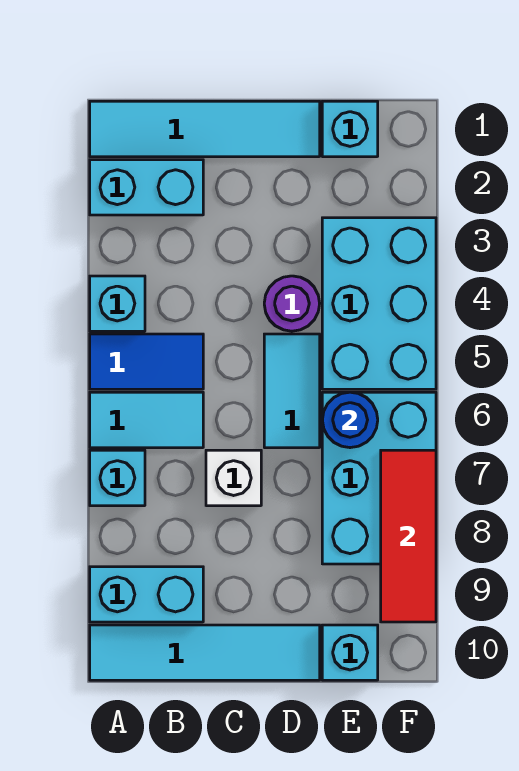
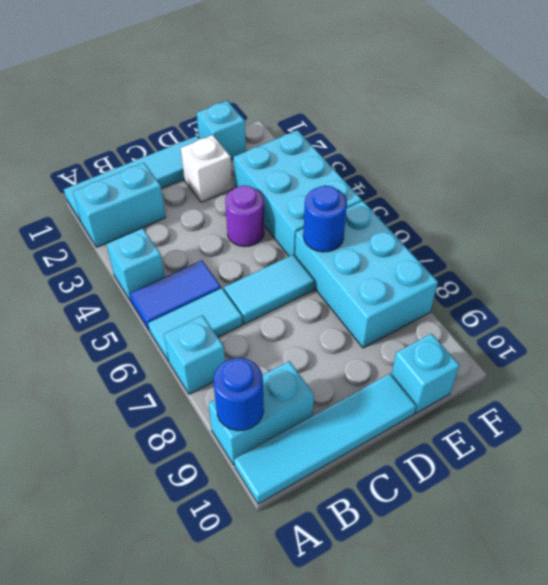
none -> blue 1x1 round brick [213,358,264,431]
white 1x1 brick [206,450,261,506] -> white 1x1 brick moved to [181,135,233,202]
cyan 1x2 tile [264,334,320,448] -> cyan 1x2 tile turned to [224,255,314,324]
red 1x3 tile [381,450,436,622] -> none

